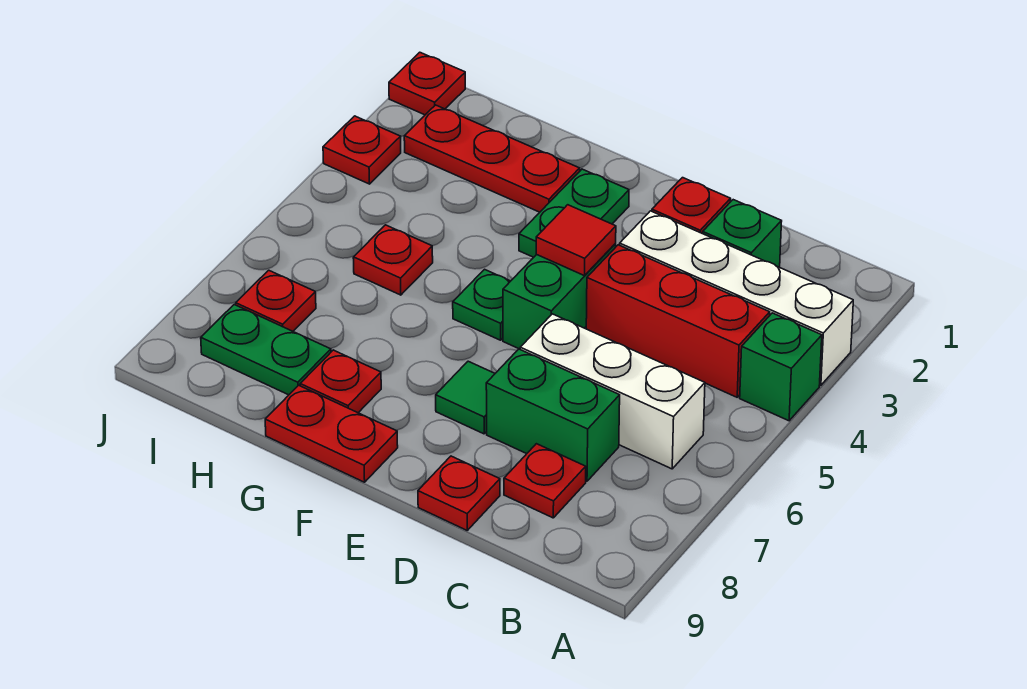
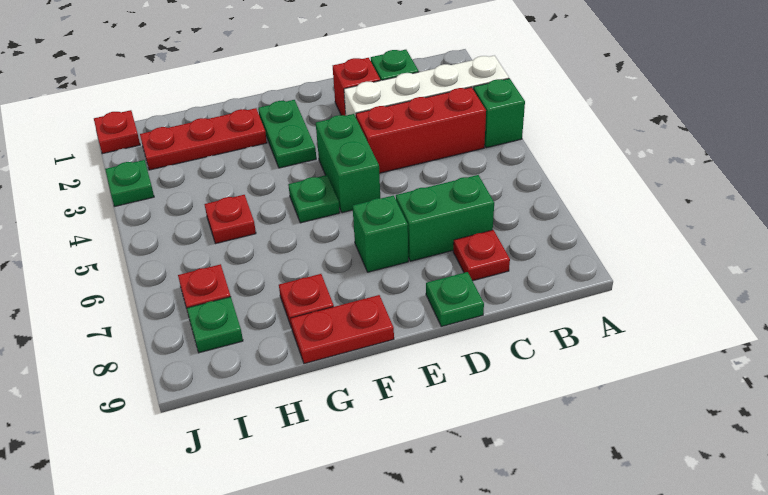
white 1x3 brick [520,314,705,469] -> none
red 1x1 plate [418,456,500,530] -> green 1x1 plate [426,272,484,327]
red 1x1 tile [536,205,616,276] -> none
green 1x1 tile [436,361,495,434] -> green 1x1 brick [353,196,408,272]
green 1x2 plate [201,305,331,395] -> green 1x1 plate [187,297,243,353]
red 1x1 plate [323,116,401,184] -> green 1x1 plate [105,160,154,206]

